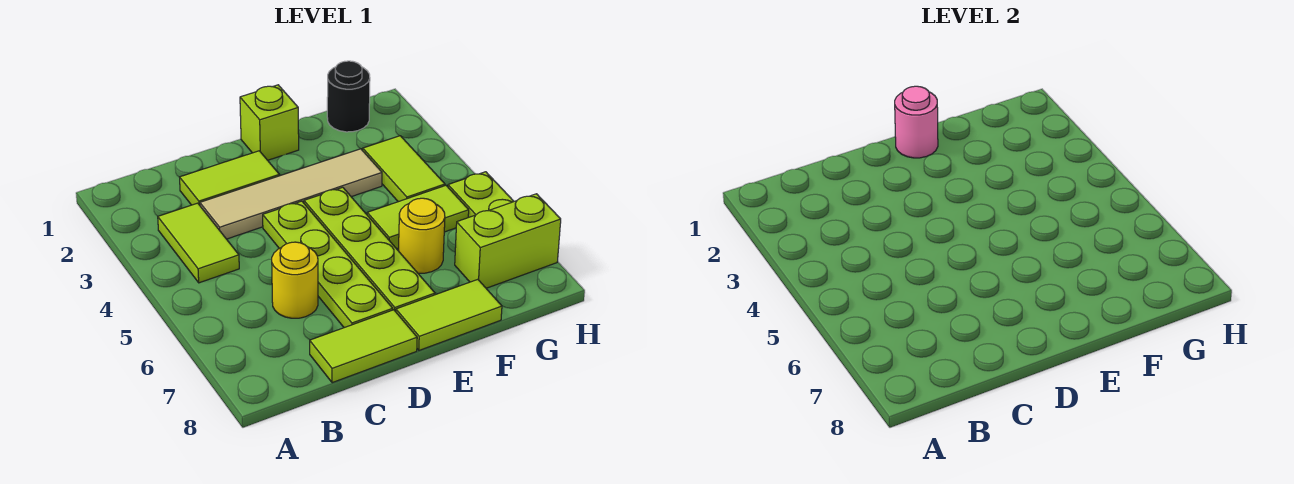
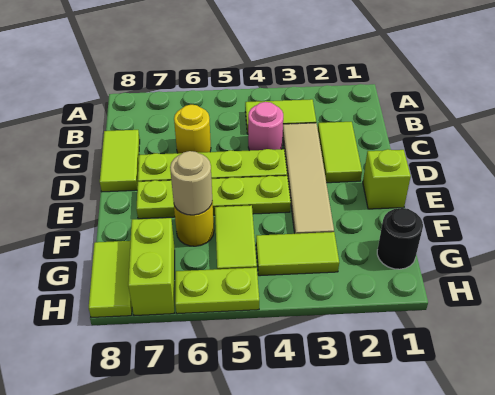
pink 1x1 round brick [895,86,938,158] -> pink 1x1 round brick moved to [248,102,283,151]
lime 1x2 tile [396,279,502,350] -> lime 1x2 tile moved to [89,241,132,318]
none -> tan 1x1 round brick [170,151,212,215]

